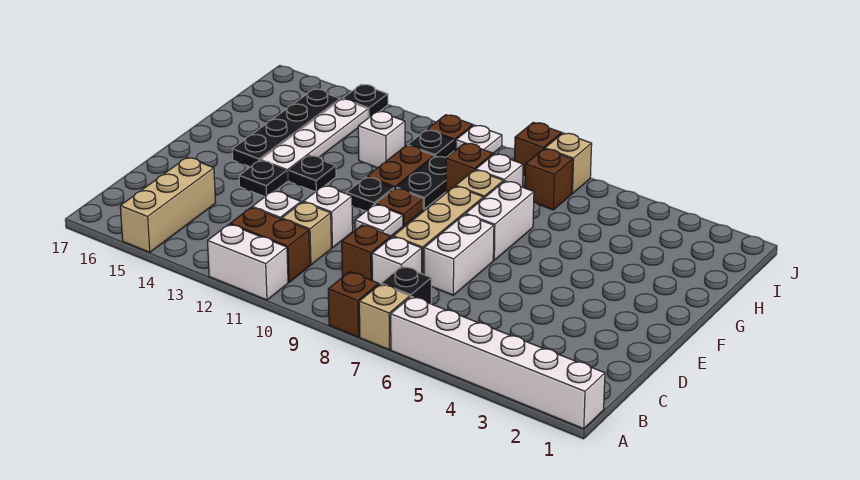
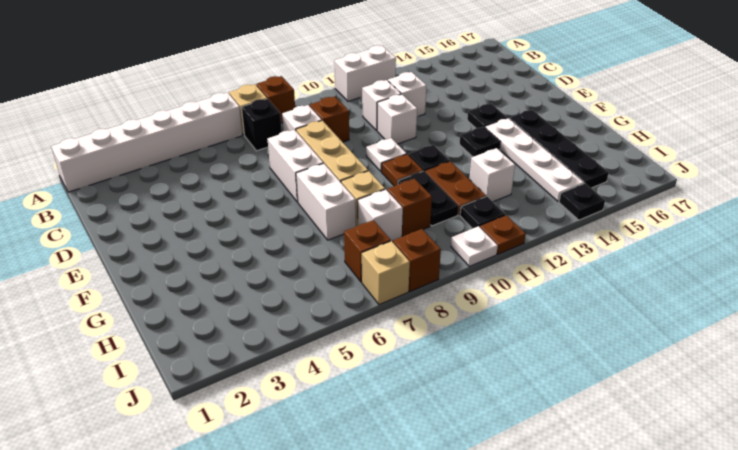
tan 1x3 brick [120,158,216,252] -> none
brown 1x2 brick [230,207,310,282] -> none
tan 1x1 brick [282,202,331,265] -> white 1x1 brick [362,80,401,131]

